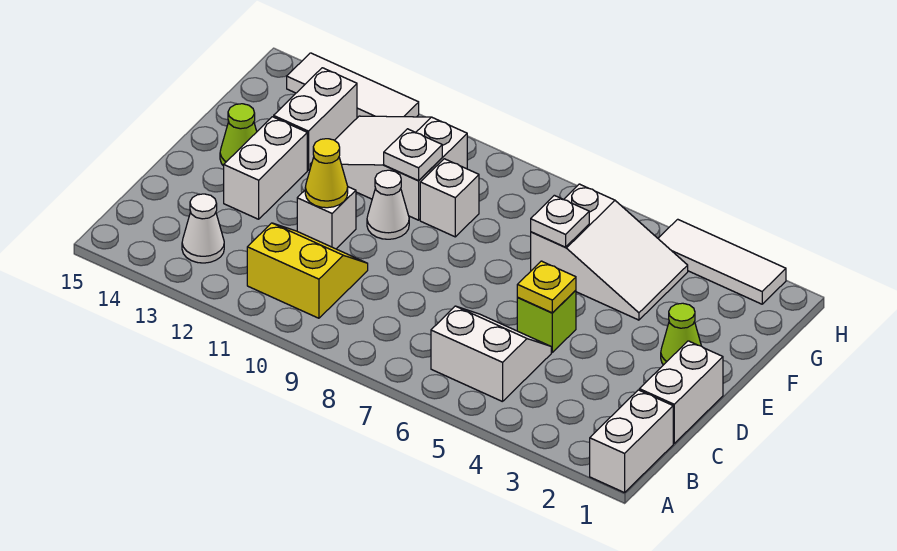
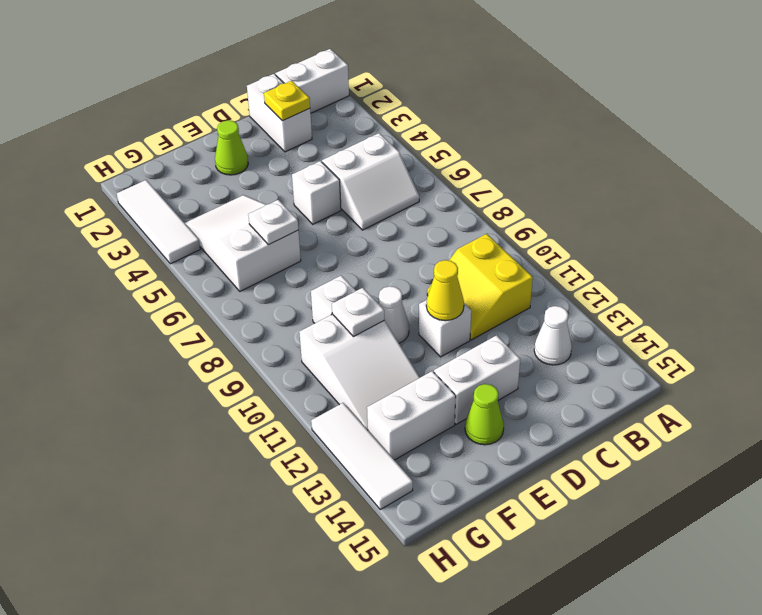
white 2x2 slope [431,306,551,402] -> white 2x2 slope turned to [322,133,419,230]
white 1x2 brick [639,341,723,443] -> white 1x2 brick turned to [247,74,312,152]
lime 1x1 brick [517,290,576,352] -> white 1x1 brick [292,161,341,224]
yellow 1x1 plate [517,261,576,313] -> yellow 1x1 plate moved to [264,81,310,121]

